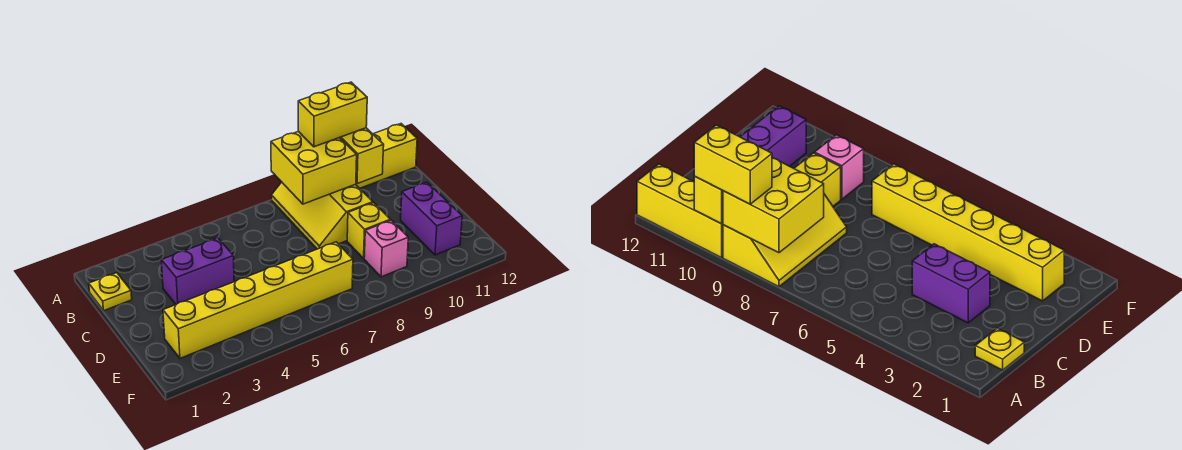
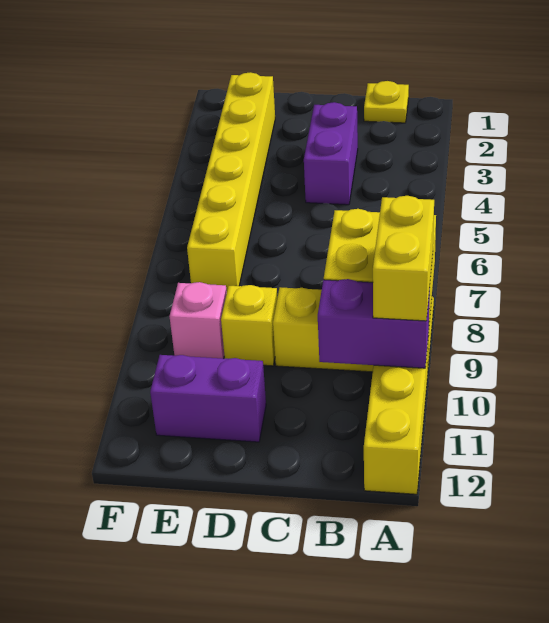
yellow 1x2 brick [340,128,384,184] -> purple 1x2 brick [318,279,430,368]

